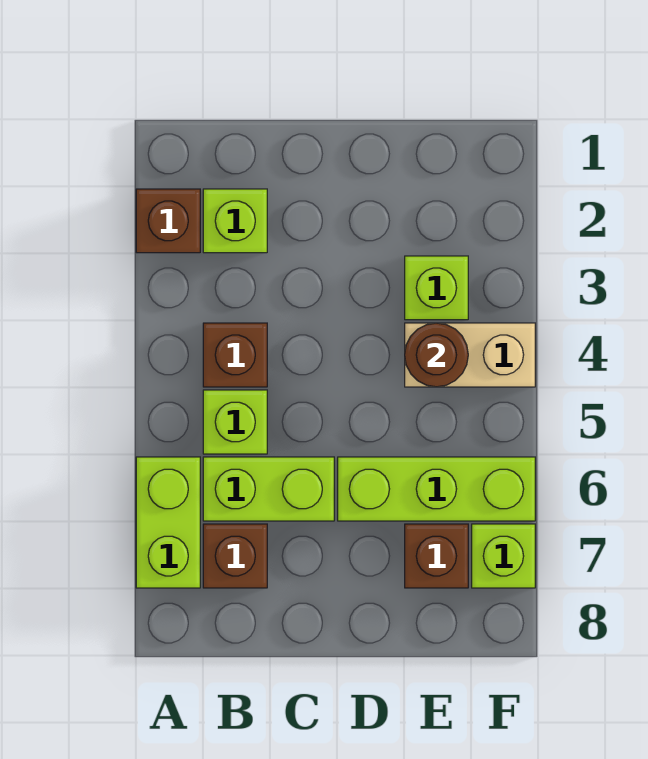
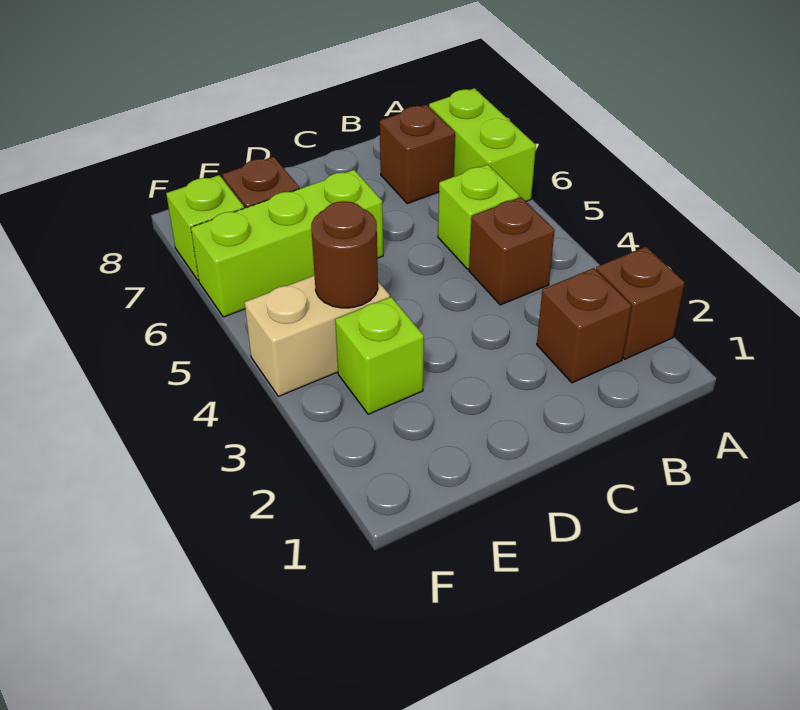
lime 1x1 brick [203,189,267,253] -> brown 1x1 brick [537,268,632,383]
lime 1x2 brick [203,457,334,521] -> none

